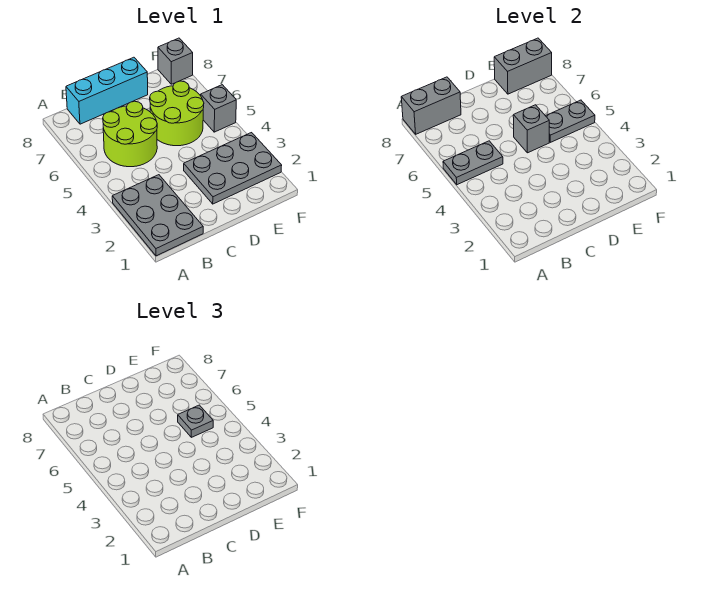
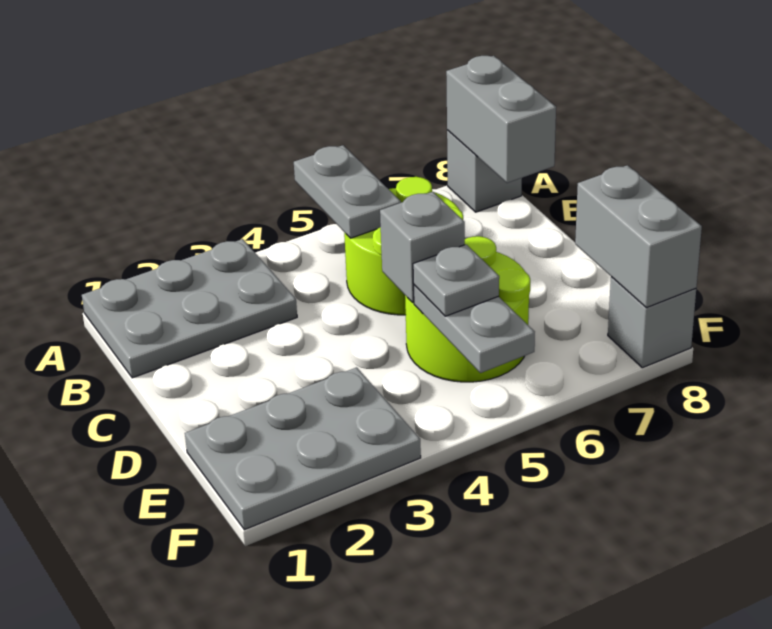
cyan 1x3 brick [66,57,148,124] -> none
grey 2x3 plate [184,133,282,204] -> grey 2x3 plate turned to [185,367,421,530]
grey 1x1 brick [201,85,236,132] -> grey 1x1 brick moved to [447,130,522,212]

